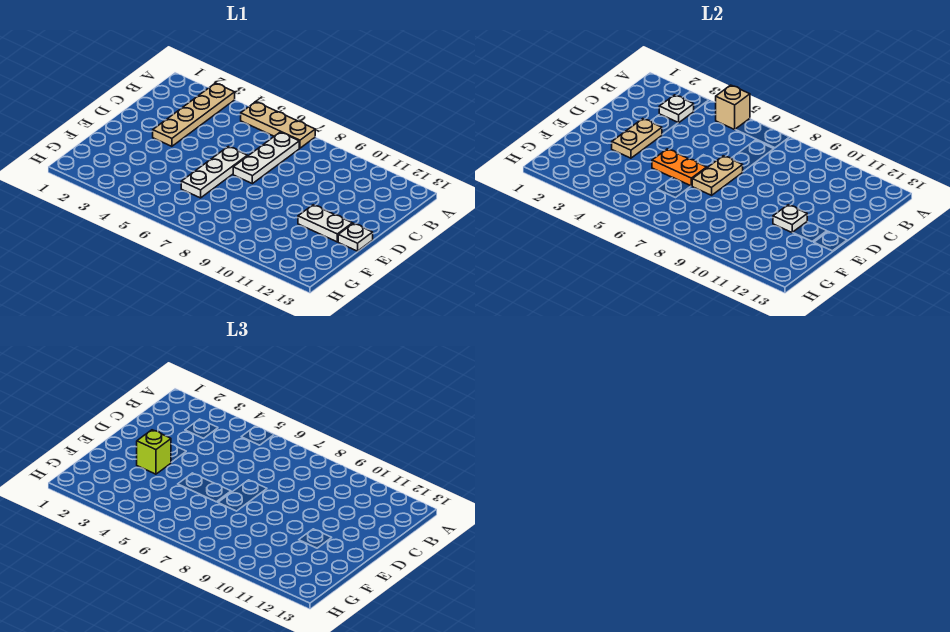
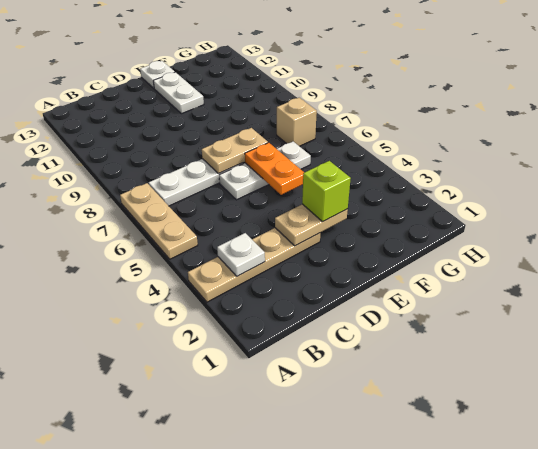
tan 1x1 brick [716,85,750,129] -> tan 1x1 brick moved to [277,98,317,146]
white 1x1 plate [773,205,807,232] -> none

